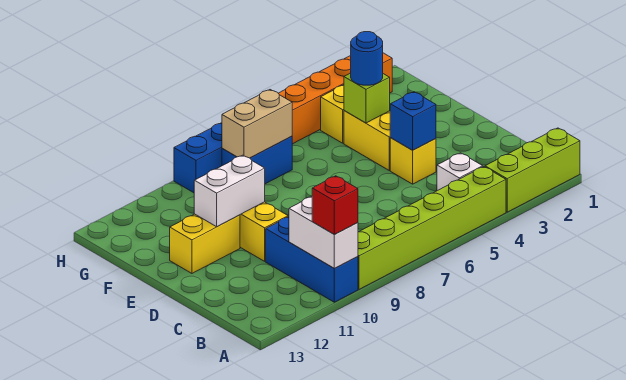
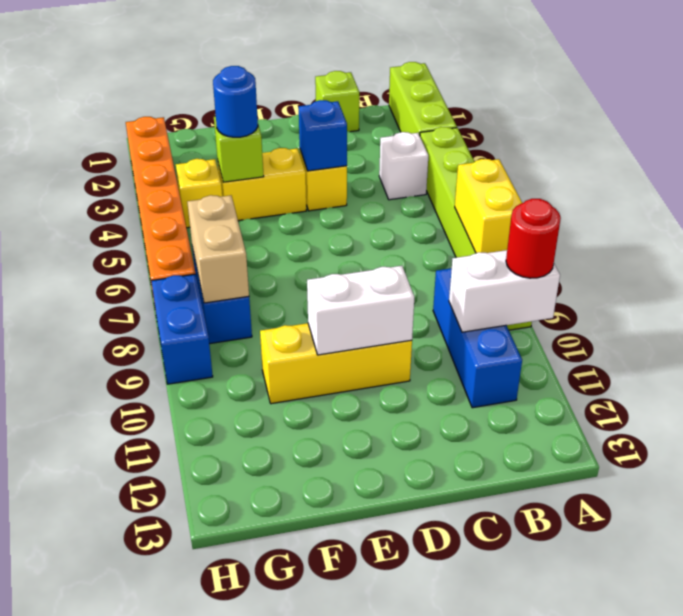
blue 1x3 brick [266,217,358,302] -> blue 1x3 brick turned to [433,268,522,408]
red 1x1 brick [312,176,358,235] -> red 1x1 round brick [506,199,561,278]
none -> lime 1x1 brick [315,71,359,132]
white 1x2 brick [194,155,265,227] -> white 1x2 brick turned to [307,266,414,355]
yellow 1x2 brick [170,214,240,273] -> yellow 1x2 brick moved to [455,159,522,253]

